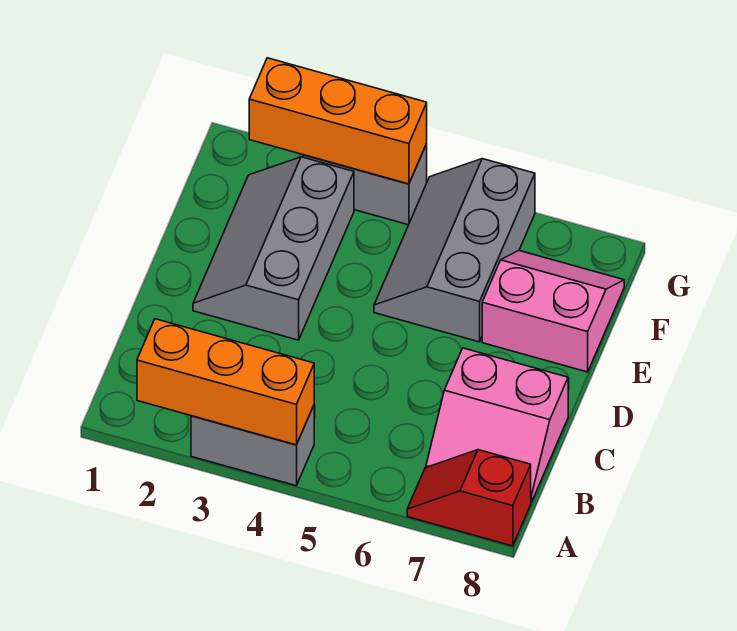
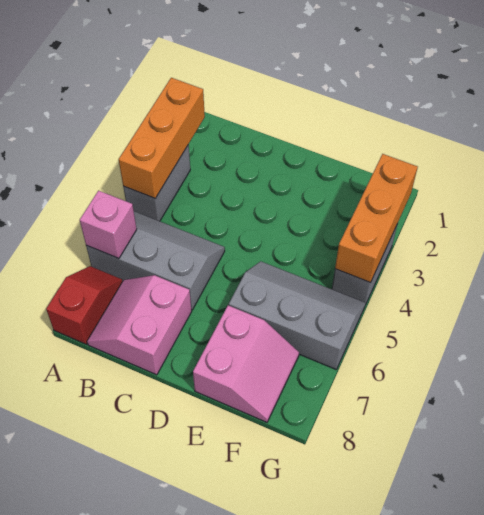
none -> pink 1x1 brick [80,191,137,259]
grey 2x3 slope [193,157,354,340] -> grey 2x3 slope moved to [86,211,225,310]

